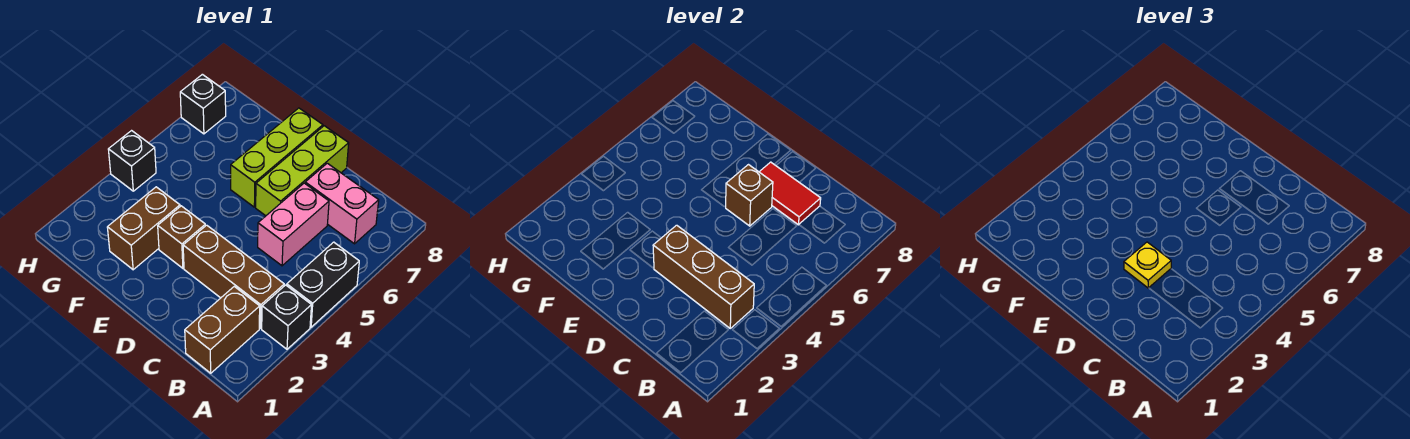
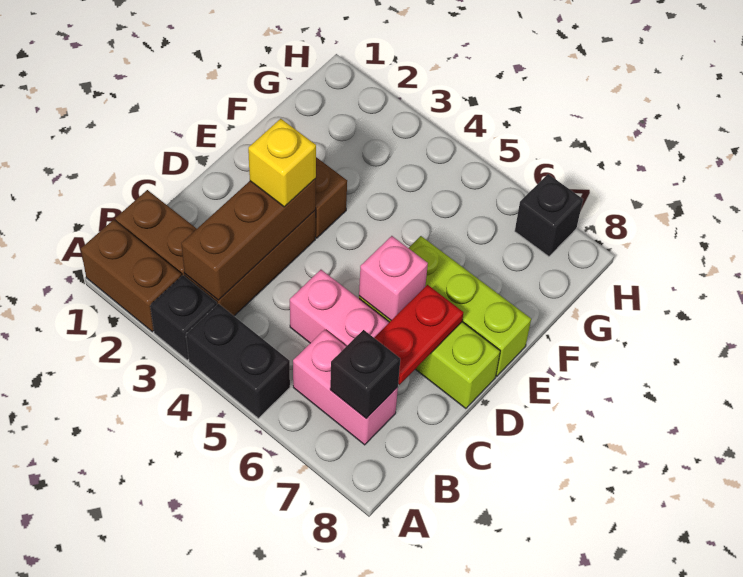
pink 1x2 brick [305,163,379,244] -> pink 1x2 brick turned to [293,330,398,445]
red 1x2 tile [760,162,821,225] -> red 1x2 plate [374,285,464,385]
yellow 1x1 plate [1124,242,1171,288] -> yellow 1x1 brick [248,119,316,207]
brown 1x1 brick [726,165,773,226] -> pink 1x1 brick [359,236,428,320]
brown 1x2 brick [107,187,180,270] -> brown 1x2 brick moved to [81,220,181,332]
black 1x1 brick [108,131,156,191] -> black 1x1 brick moved to [330,330,400,419]

